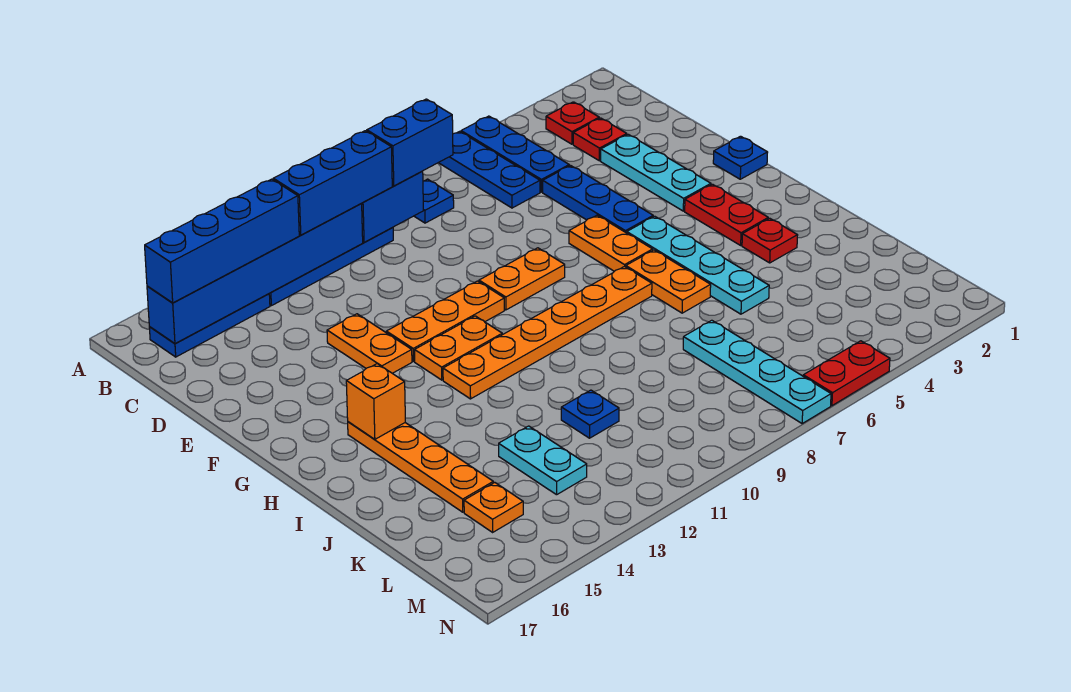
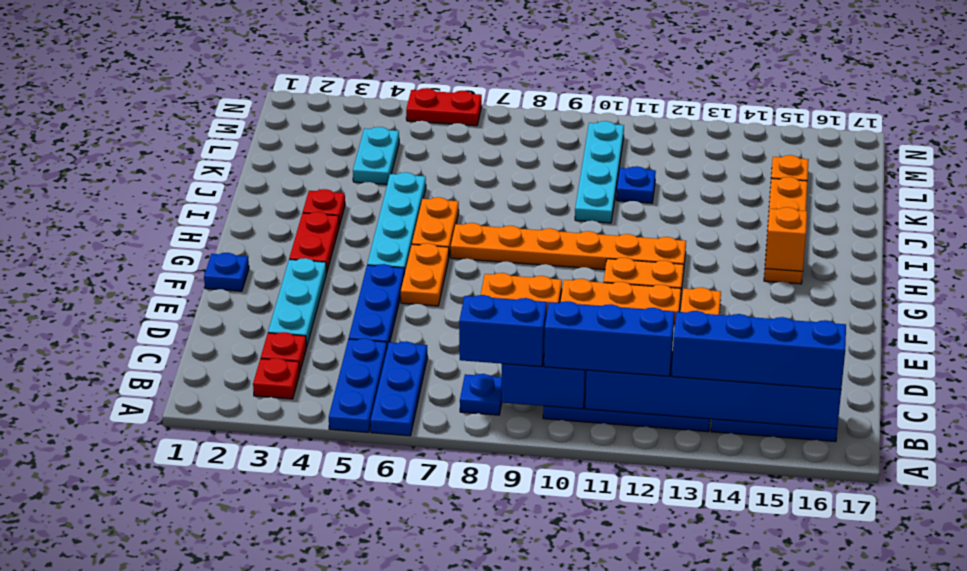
cyan 1x4 plate [683,320,831,423] -> cyan 1x4 plate moved to [575,121,624,223]
cyan 1x2 plate [499,426,587,495] -> cyan 1x2 plate moved to [353,127,399,184]

